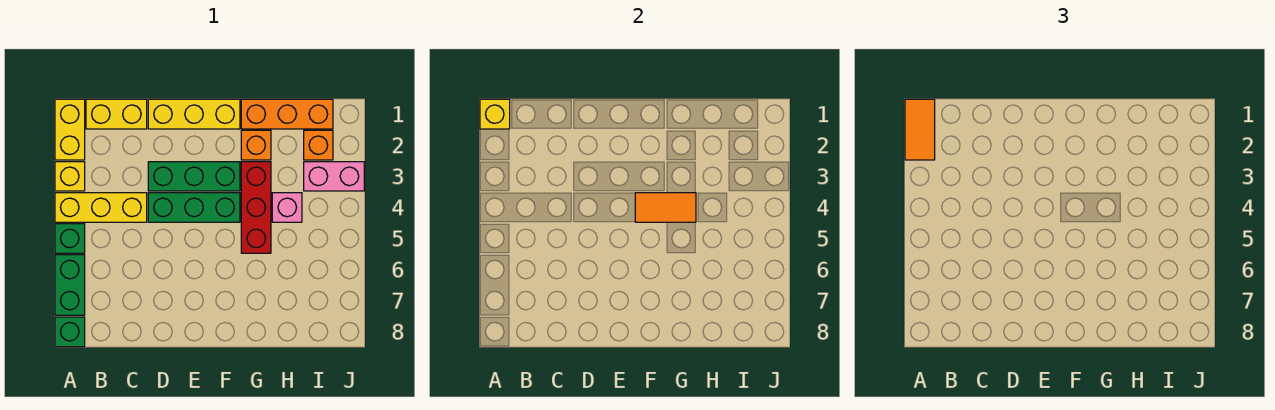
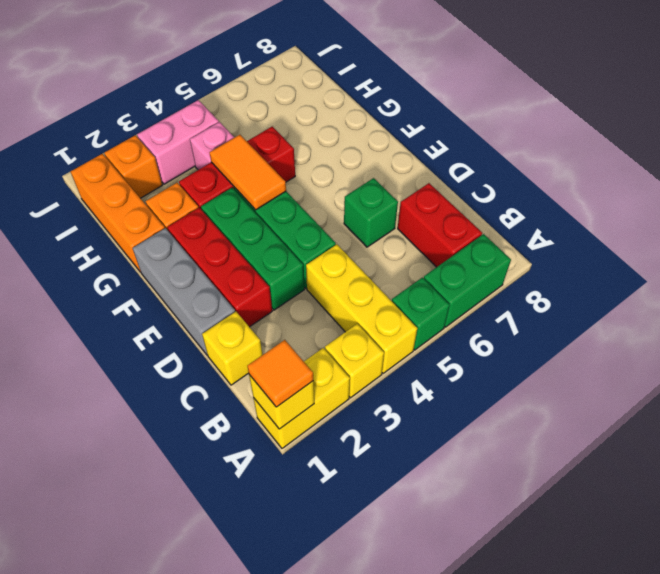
orange 1x2 tile [905,99,935,160] -> orange 1x1 tile [247,340,313,407]
green 1x1 brick [55,317,85,347] -> green 1x1 brick moved to [344,178,398,247]
yellow 1x2 brick [86,99,147,129] -> yellow 1x1 brick [202,312,262,385]
none -> red 1x2 brick [398,183,482,267]
yellow 1x3 brick [148,99,240,129] -> grey 1x3 brick [133,228,235,355]
none -> red 1x3 brick [167,208,272,327]
pink 1x2 brick [304,162,364,191] -> pink 1x2 brick turned to [137,100,219,184]

